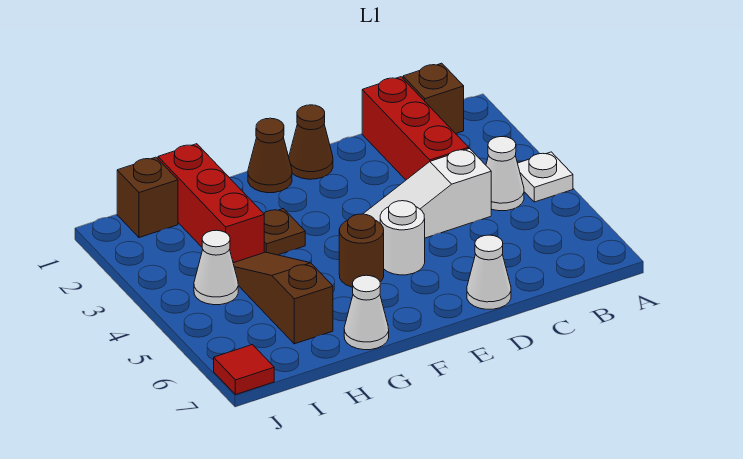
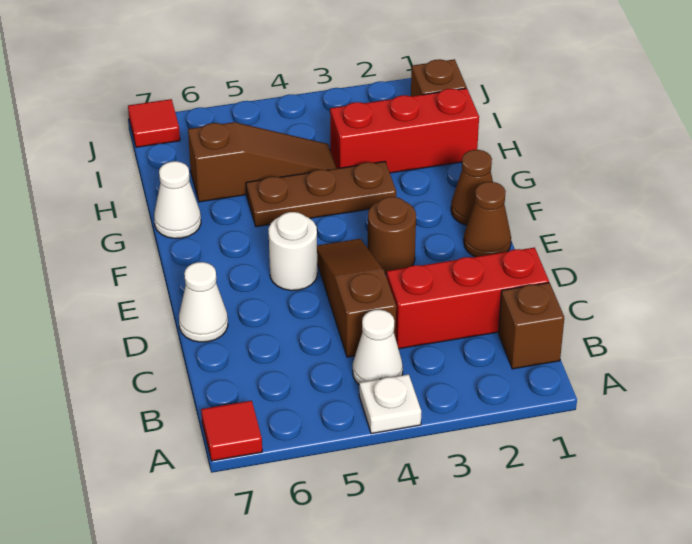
none -> red 1x1 tile [201,401,262,461]
white 1x3 slope [364,149,491,238] -> brown 1x3 slope [317,239,396,357]
brown 1x1 round brick [339,214,384,287] -> brown 1x1 round brick moved to [368,197,416,274]
brown 1x1 plate [264,209,305,255] -> brown 1x3 plate [246,161,396,227]
white 1x1 cone [194,230,238,305] -> none

